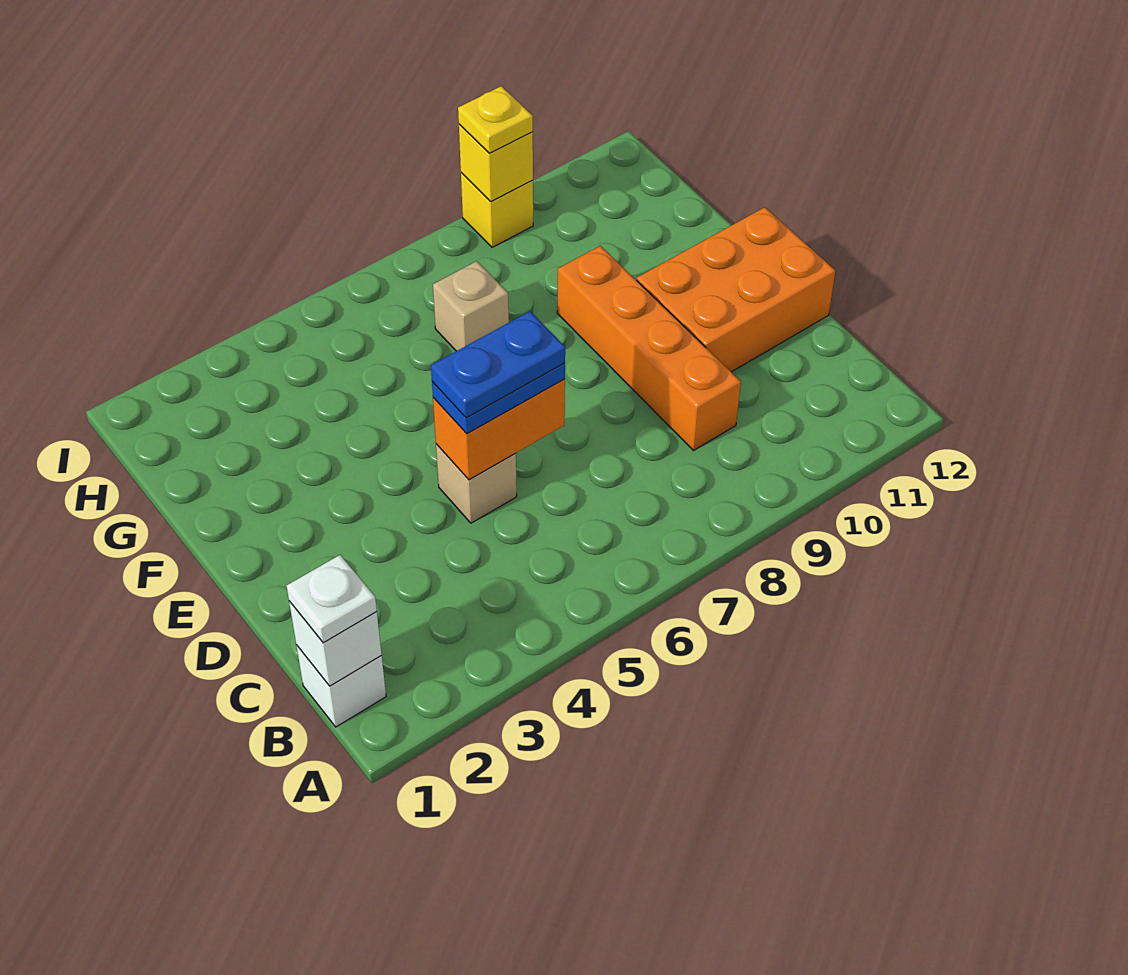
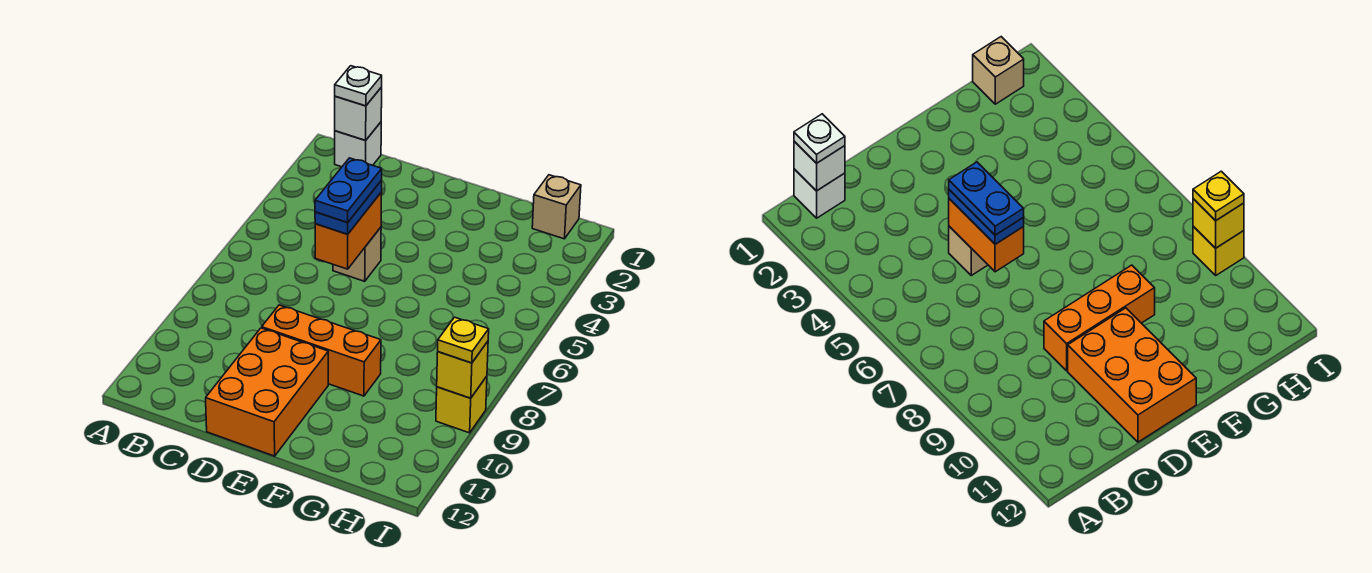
orange 1x4 brick [557,246,741,451] -> orange 1x3 brick [262,305,381,396]
tan 1x1 brick [433,261,509,351] -> tan 1x1 brick moved to [532,175,581,239]

